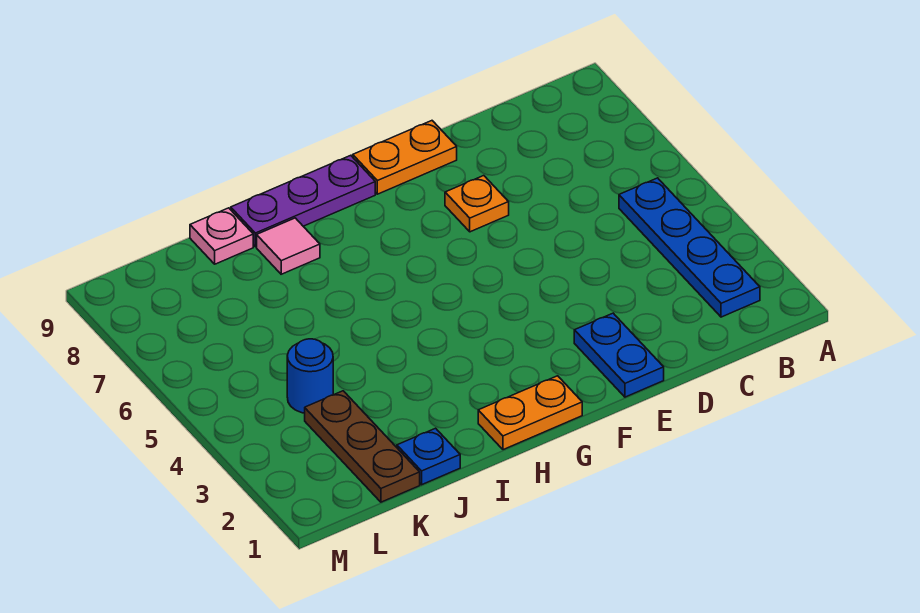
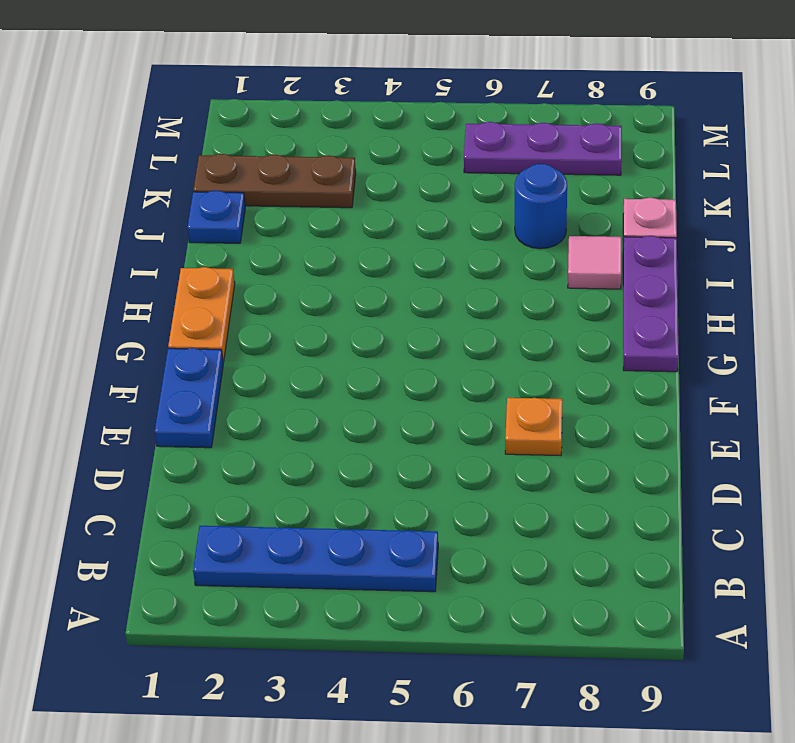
blue 1x2 plate [574,313,664,397] -> blue 1x2 plate turned to [155,348,223,448]
orange 1x2 plate [353,121,457,194] -> none
blue 1x1 round brick [287,339,333,413] -> blue 1x1 round brick moved to [515,164,567,249]
none -> purple 1x3 plate [464,122,622,175]

